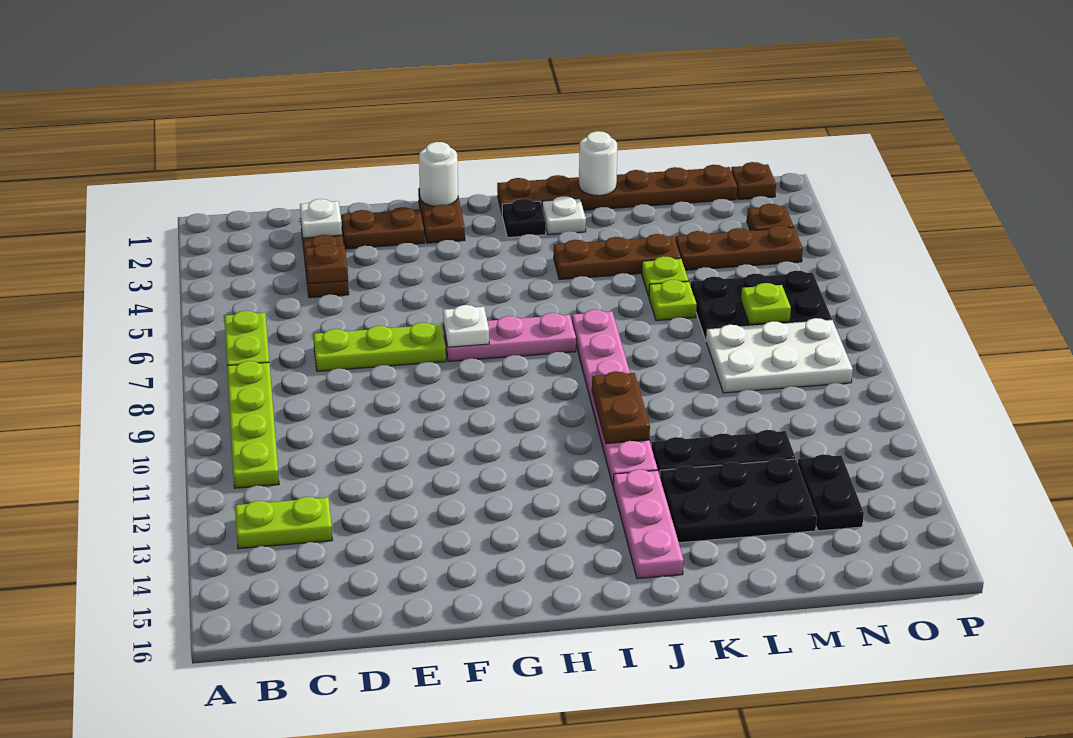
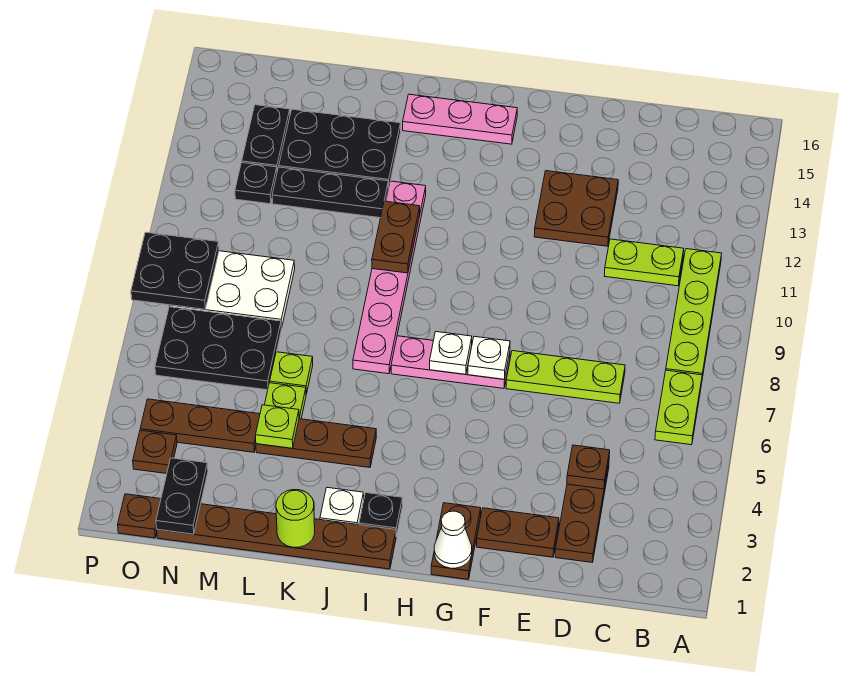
lime 1x2 plate [235,497,332,549] -> lime 1x2 plate moved to [605,239,684,286]
white 1x1 plate [300,199,342,238] -> white 1x1 plate moved to [430,332,472,374]
none -> brown 2x2 plate [534,171,618,246]
white 1x1 round brick [419,142,458,206] -> white 1x1 cone [434,511,472,568]
pink 1x3 plate [613,470,684,579] -> pink 1x3 plate turned to [403,94,517,144]
white 1x1 round brick [579,131,617,196] -> lime 1x1 round brick [276,490,315,547]
none -> black 1x2 plate [156,458,208,534]
lime 1x1 plate [741,283,791,324] -> lime 1x1 plate moved to [256,405,299,448]
none -> black 1x1 plate [235,163,277,204]
none -> black 2x2 plate [131,232,219,309]

